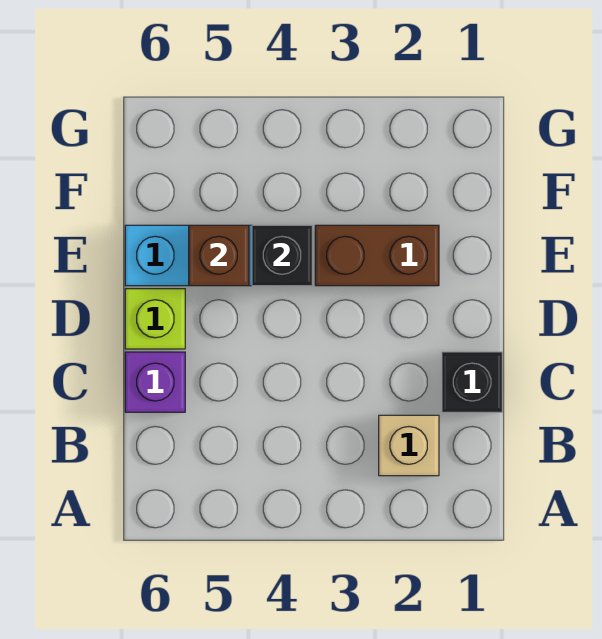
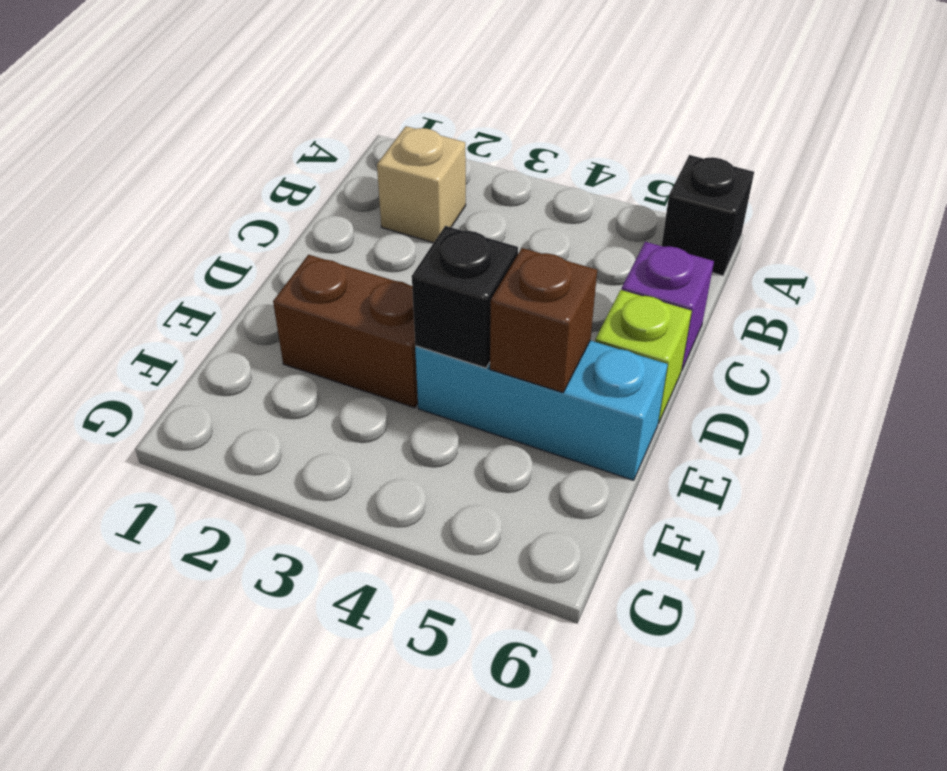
black 1x1 brick [442,352,502,412] -> black 1x1 brick moved to [662,155,754,276]

